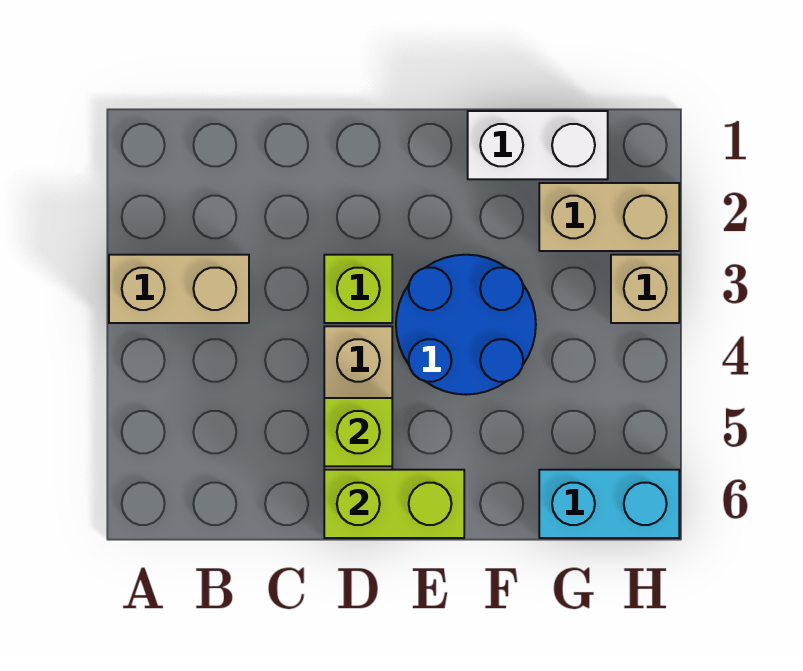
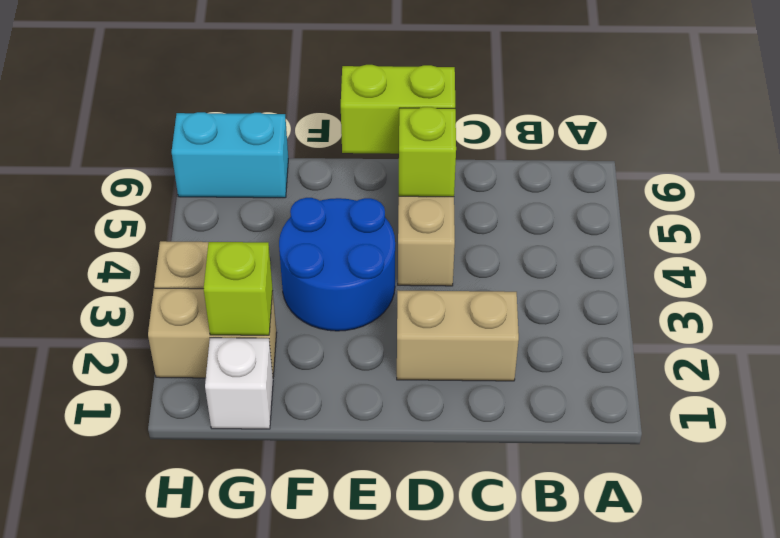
tan 1x2 brick [109,255,249,323] -> tan 1x2 brick moved to [397,290,519,381]
lime 1x1 brick [324,255,392,323] -> lime 1x1 brick moved to [204,242,273,335]
white 1x2 brick [468,111,608,179] -> white 1x1 brick [205,338,273,429]

